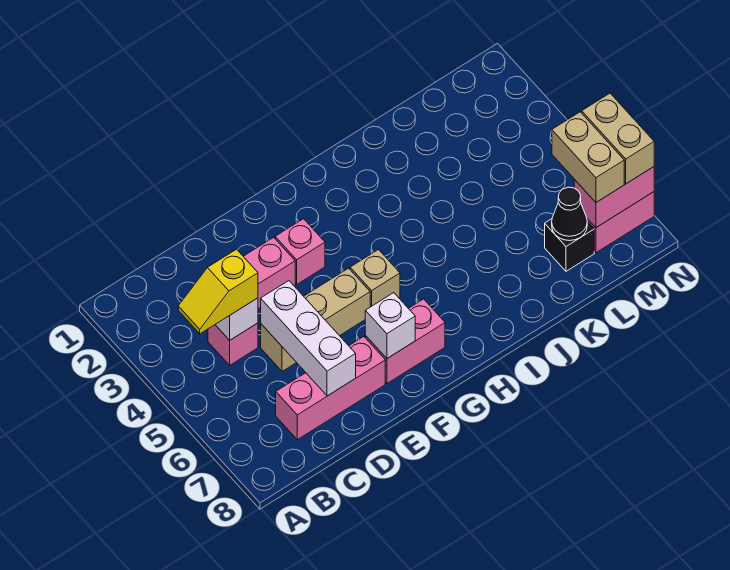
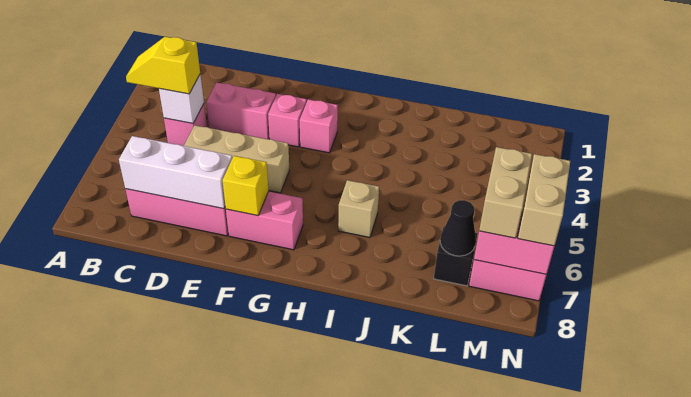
white 1x3 brick [261,281,356,396] -> white 1x3 brick turned to [119,136,232,209]
white 1x1 brick [365,293,415,358] -> yellow 1x1 brick [223,156,269,216]
none -> pink 1x1 brick [300,99,338,153]
tan 1x1 brick [350,250,400,307] -> tan 1x1 brick moved to [338,180,379,237]

